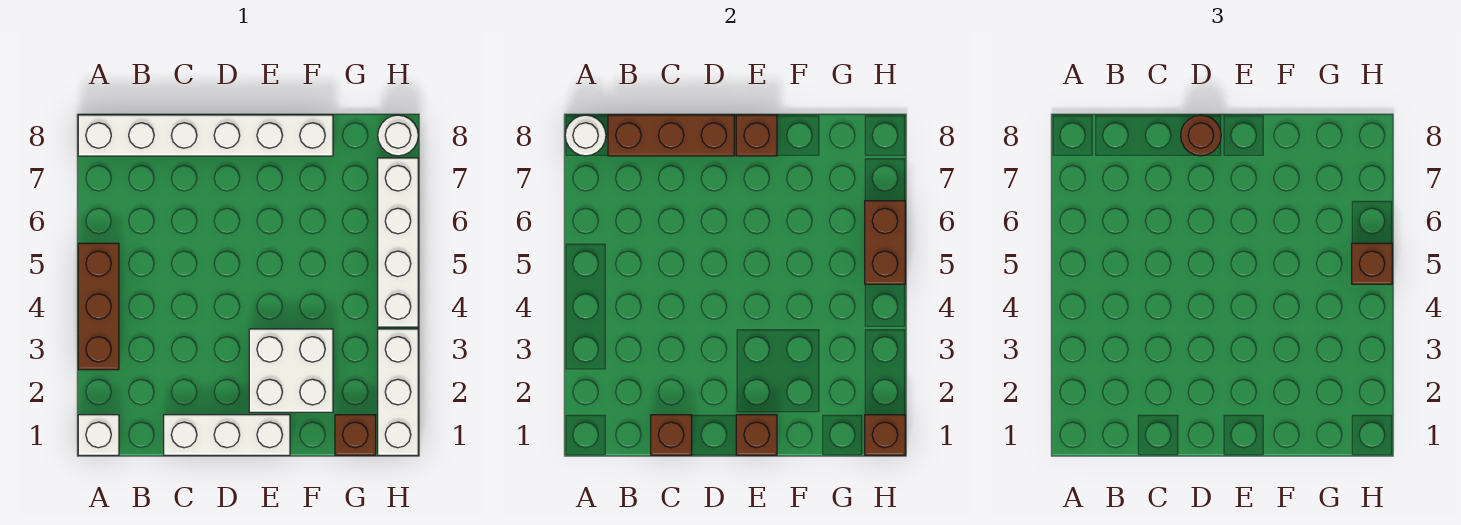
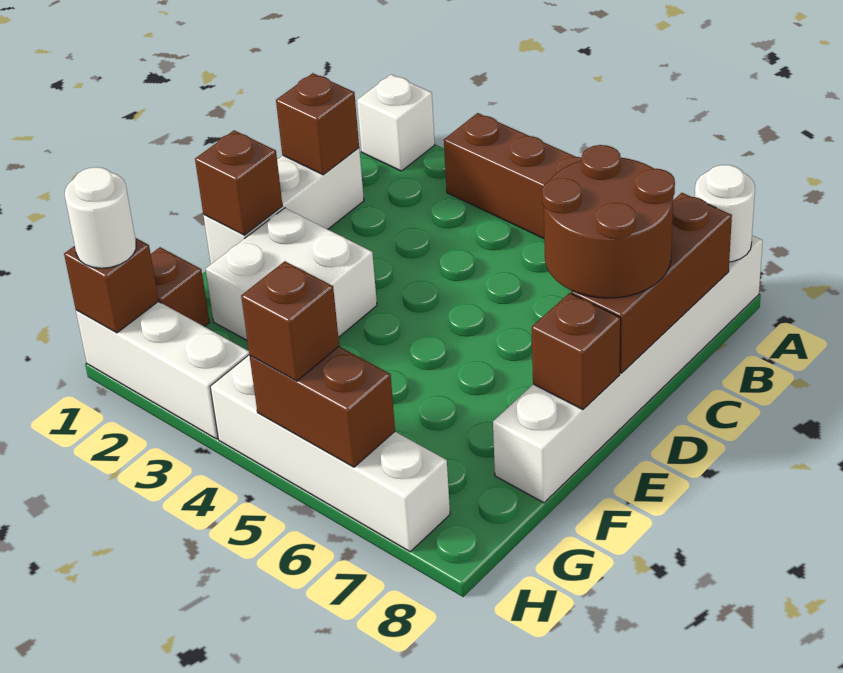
brown 1x1 round brick [1181,115,1221,156] -> brown 2x2 round brick [542,145,675,298]
white 1x1 round brick [378,115,418,156] -> white 1x1 round brick moved to [65,167,136,268]

